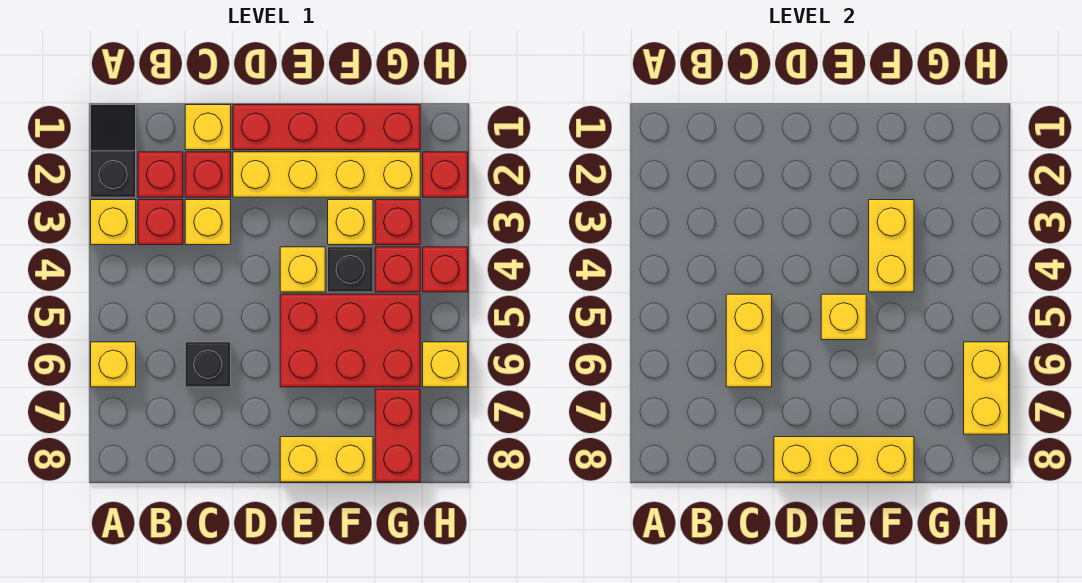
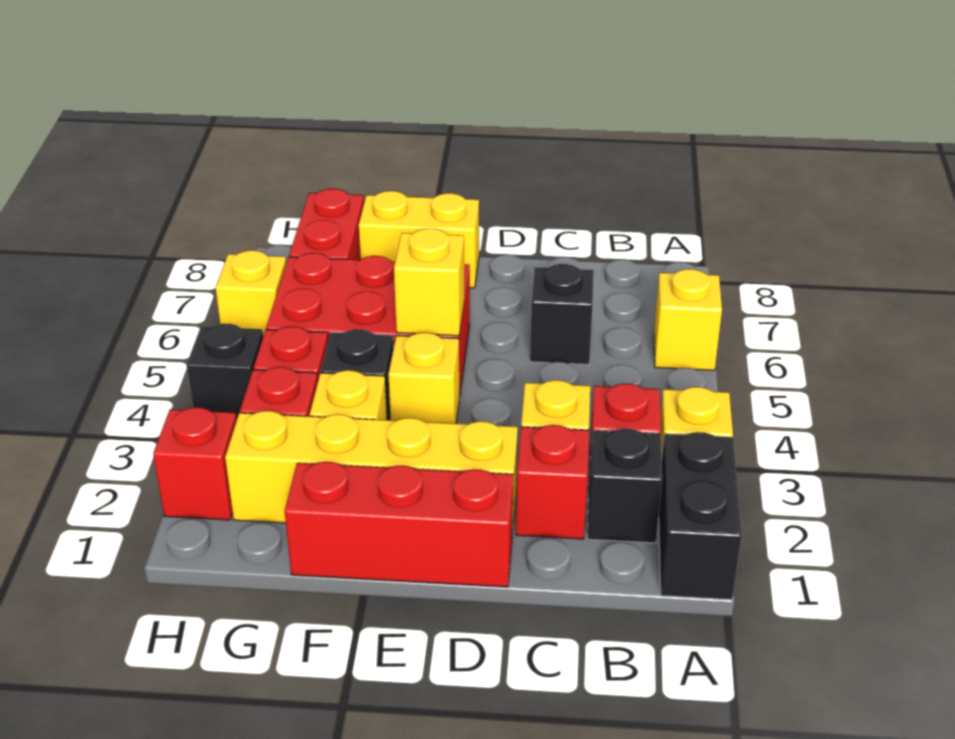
black 1x2 slope [91,105,136,197] -> black 1x2 brick [659,432,742,600]
red 1x1 brick [138,152,183,197] -> black 1x1 brick [587,429,662,543]
yellow 1x1 brick [185,105,231,150] -> none
yellow 1x2 brick [726,294,772,387] -> none
red 1x4 brick [233,105,420,150] -> red 1x3 brick [285,462,513,587]
yellow 1x3 brick [774,437,914,482] -> none
yellow 1x2 brick [869,200,914,292] -> none
red 1x1 brick [423,247,468,292] -> black 1x1 brick [187,323,263,418]
yellow 1x2 brick [964,342,1009,434] -> none

